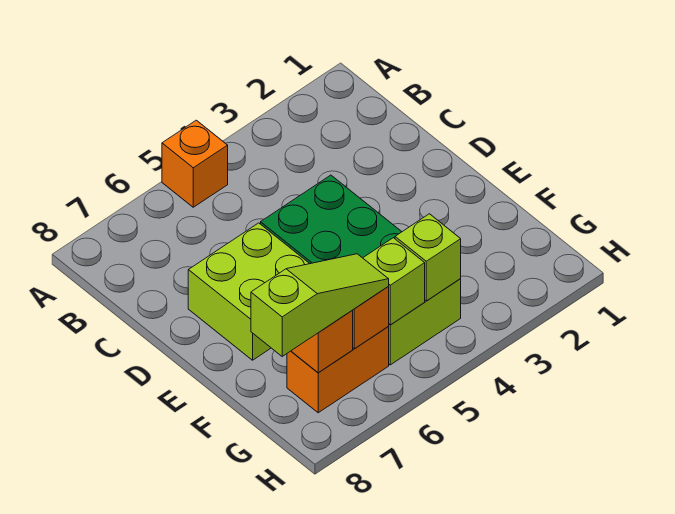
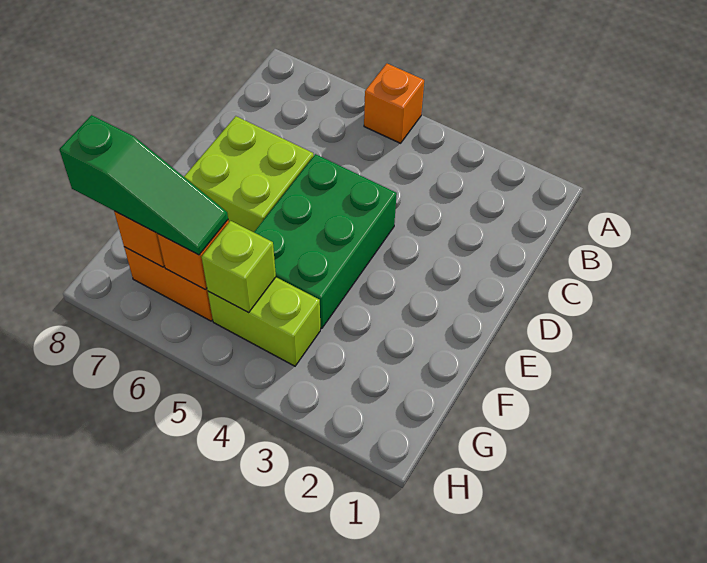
lime 1x1 brick [395,214,461,301] -> none
lime 1x3 slope [251,254,389,356] -> green 1x3 slope [59,115,228,255]

